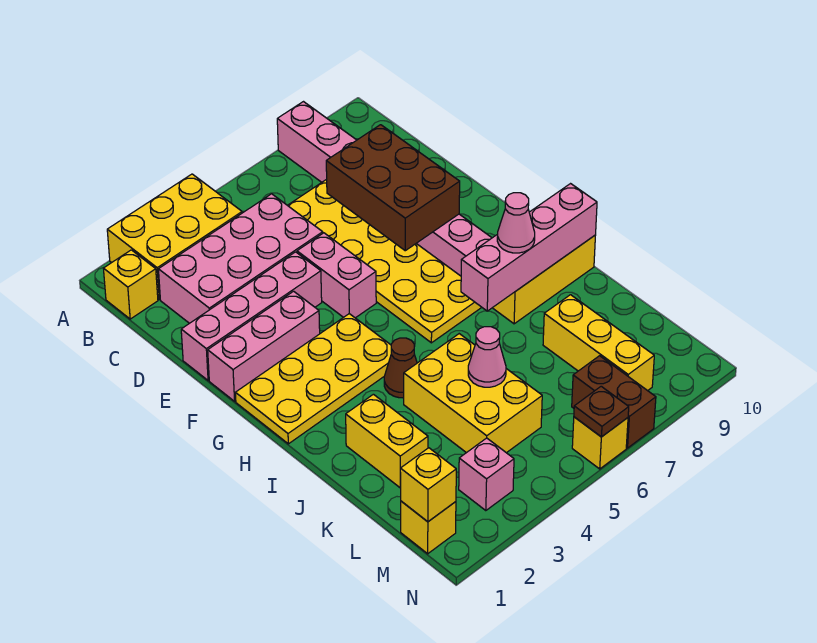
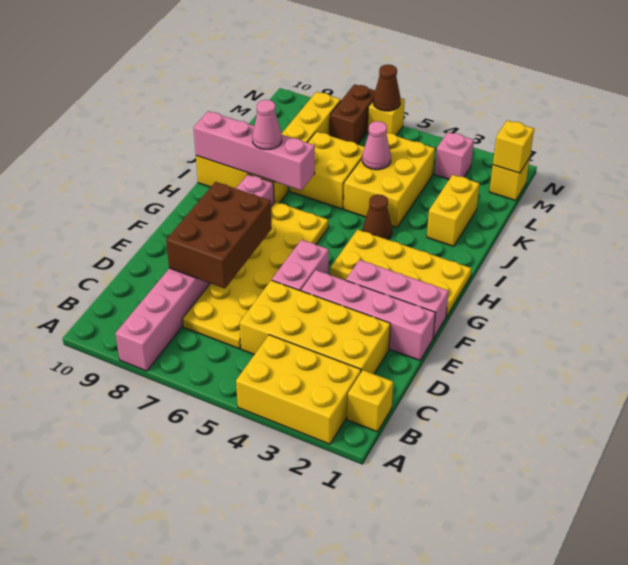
pink 2x4 brick [158,194,323,323] -> yellow 2x4 brick [240,280,390,374]
none -> yellow 2x2 brick [290,132,364,209]
brown 1x1 plate [574,386,629,437] -> brown 1x1 cone [373,65,401,111]

